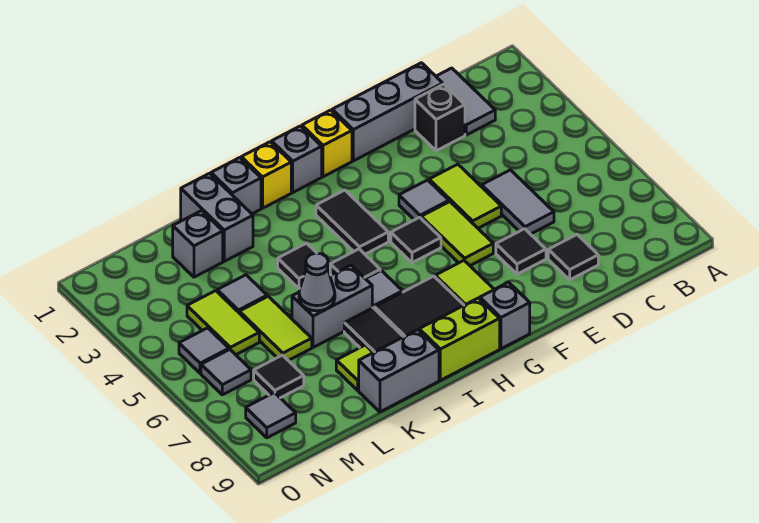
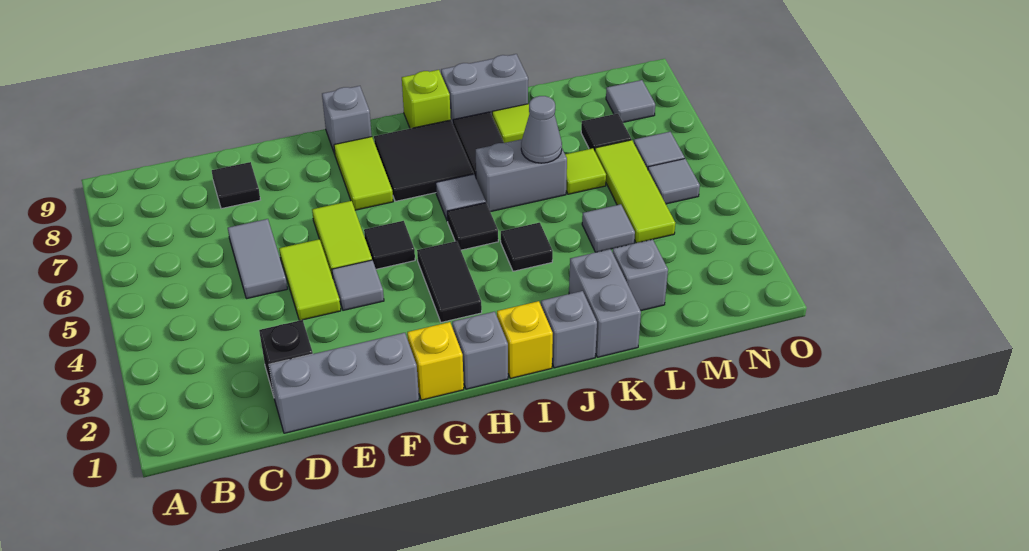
grey 1x2 tile [436,68,495,135] -> none
black 1x1 tile [496,229,546,274] -> none
lime 1x2 brick [419,298,500,380] -> lime 1x1 brick [402,70,451,128]
lime 1x2 tile [239,296,312,361] -> lime 1x1 tile [565,148,606,194]
lime 1x2 tile [187,291,259,355] -> lime 1x3 tile [595,140,675,243]

